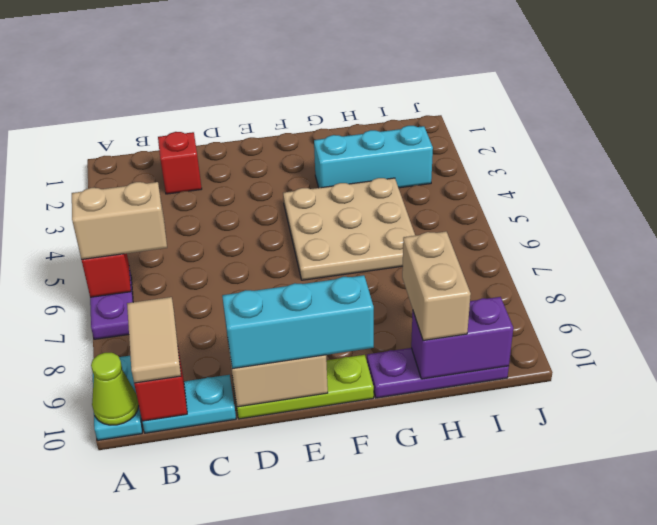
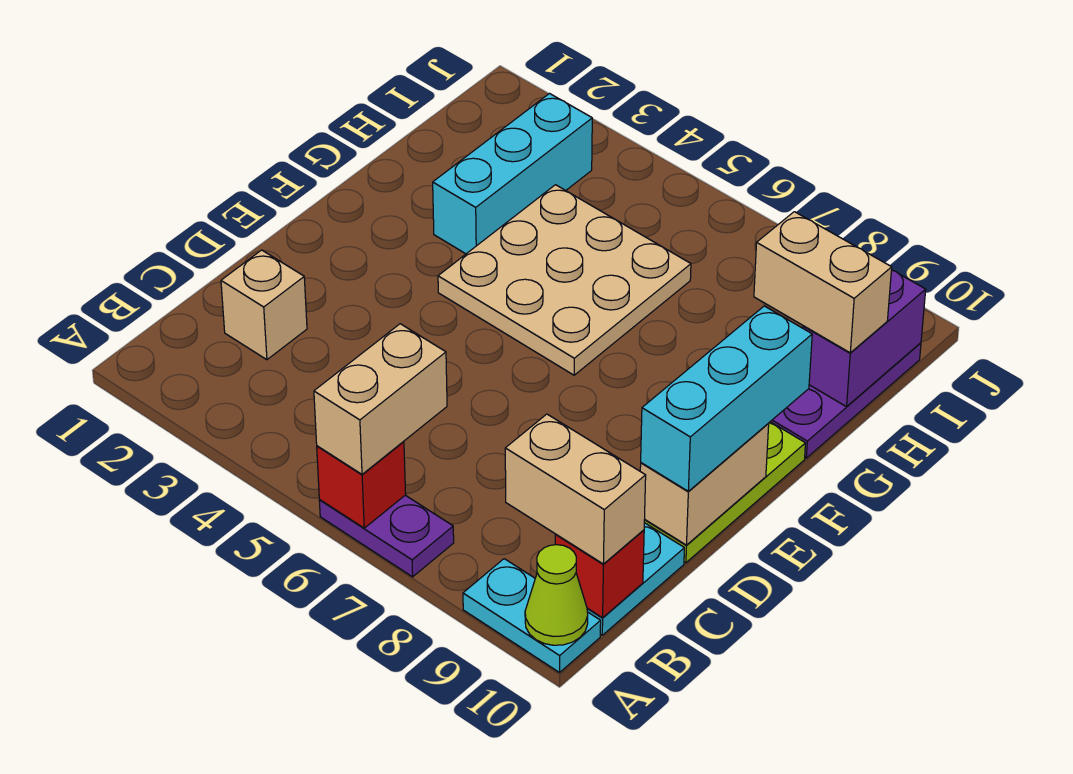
tan 1x2 tile [127,297,181,383] -> tan 1x2 brick [505,414,646,564]
red 1x1 brick [158,132,202,194] -> tan 1x1 brick [221,250,307,360]

